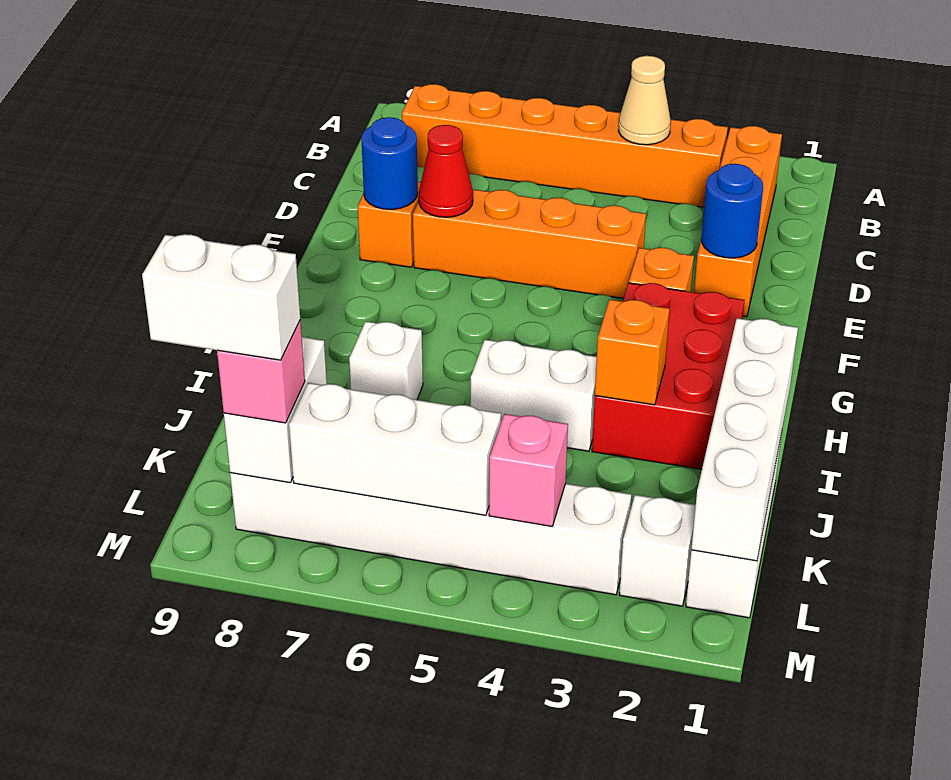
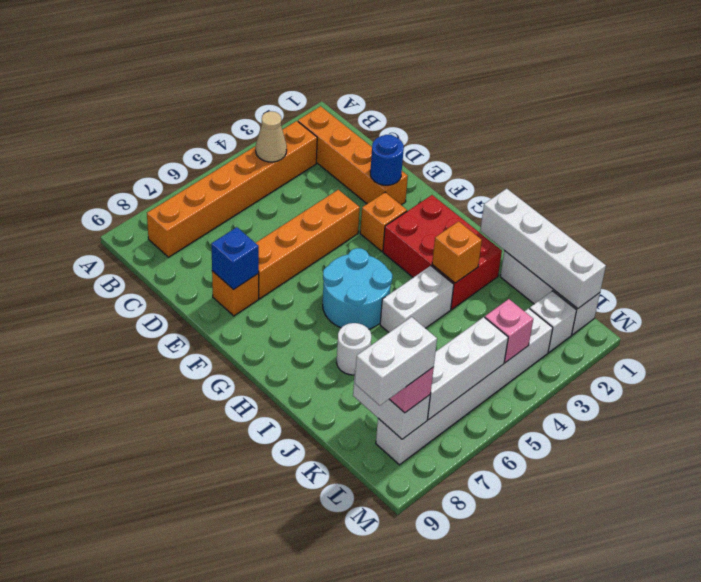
red 1x1 cone [419,125,473,217] -> none
blue 1x1 round brick [361,117,418,209] -> blue 1x1 brick [211,227,259,290]
none -> cyan 2x2 round brick [323,248,392,329]
white 1x1 brick [349,321,423,400] -> white 1x1 round brick [336,323,371,375]

